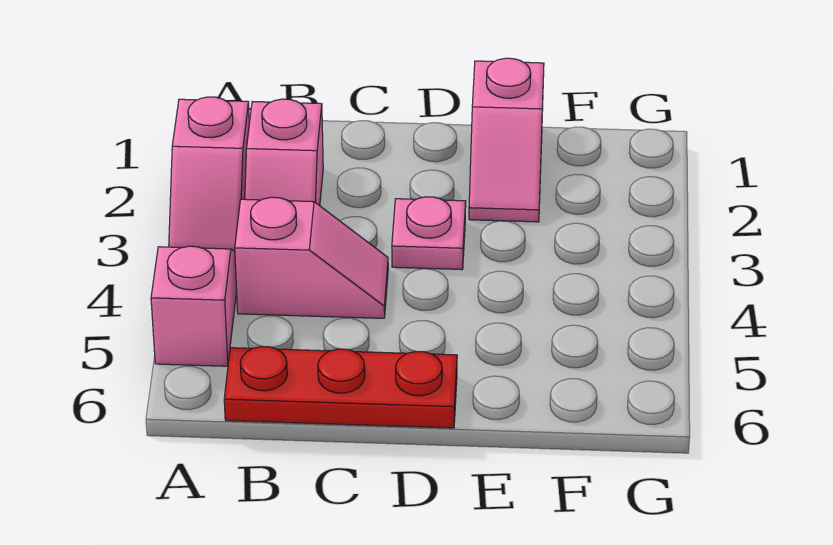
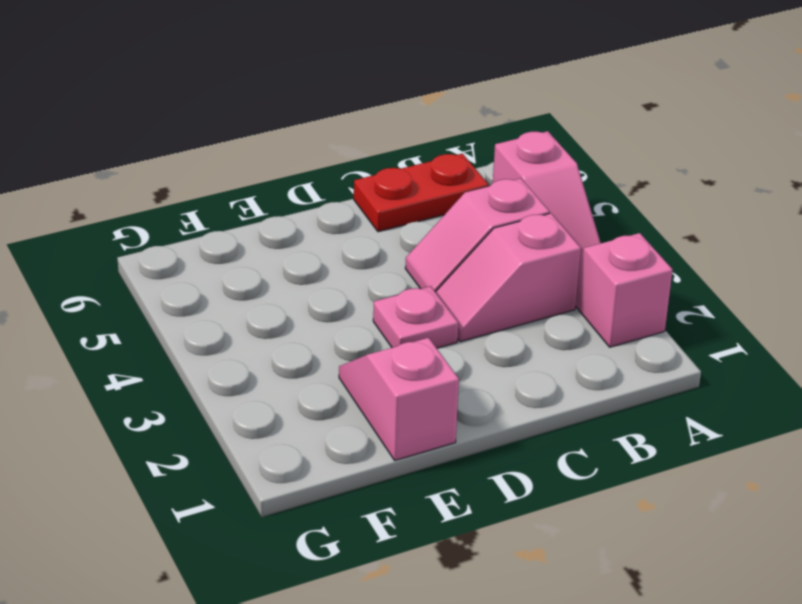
pink 1x2 slope [245,99,323,206] -> pink 1x2 slope turned to [436,213,581,342]
red 1x3 plate [224,347,457,428] -> red 1x2 plate [354,154,488,232]

